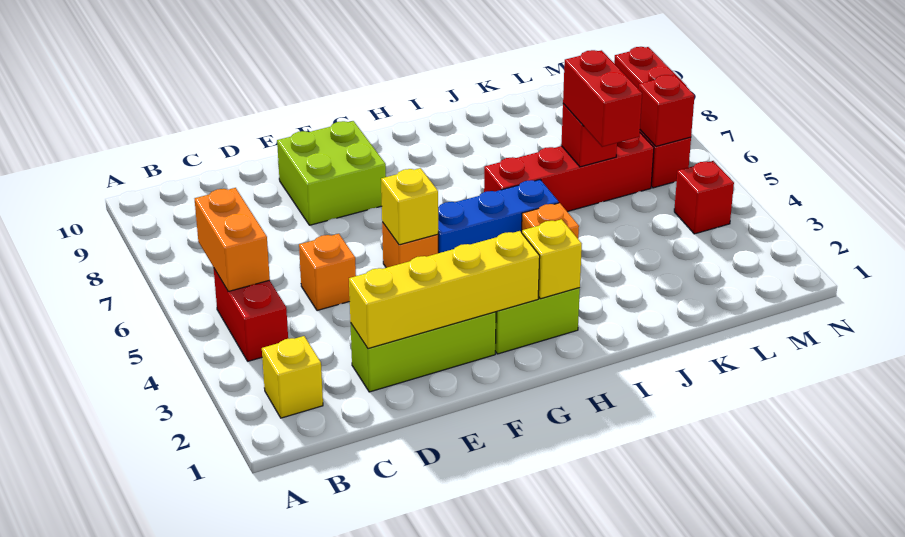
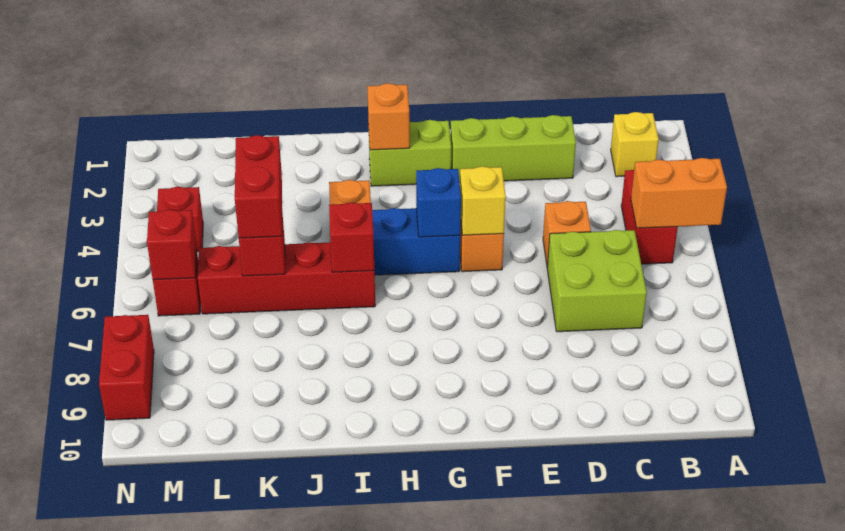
orange 1x2 brick [195,188,270,291] -> orange 1x2 brick turned to [631,158,727,228]
yellow 1x4 brick [349,231,540,349] -> none
lime 2x2 brick [277,121,386,225] -> lime 2x2 brick moved to [547,230,647,332]
none -> blue 1x1 brick [416,168,461,237]
yellow 1x1 brick [522,219,582,299] -> orange 1x1 brick [367,83,410,150]
none -> red 1x1 brick [329,202,374,272]

